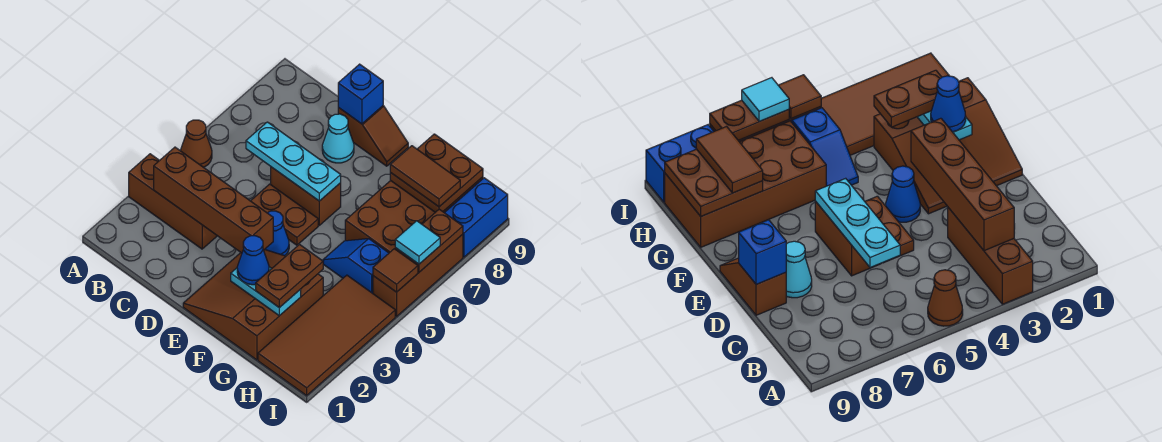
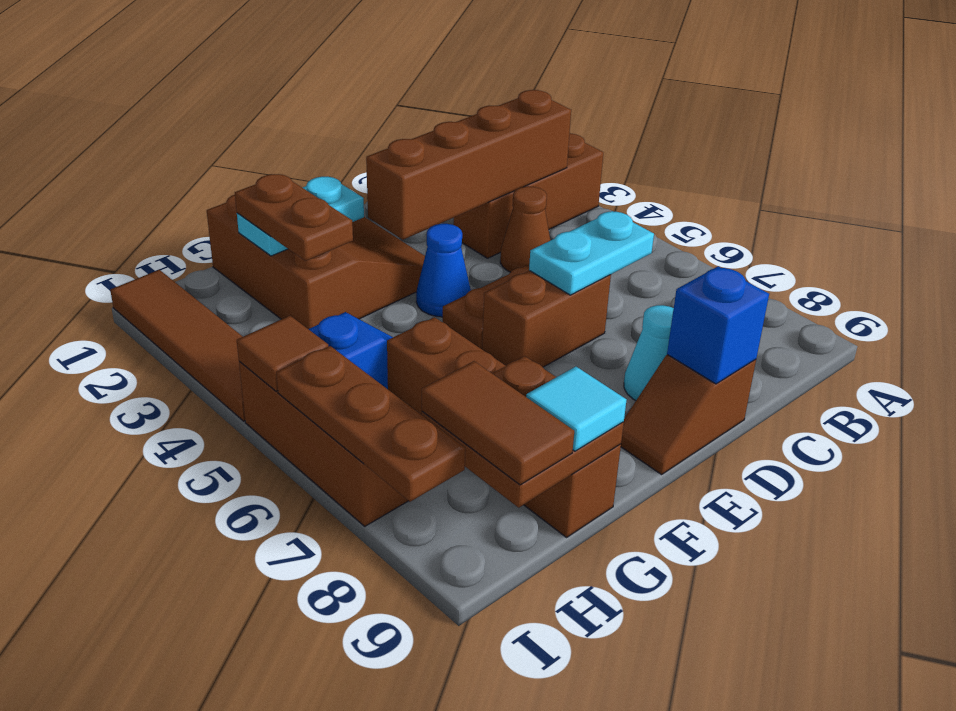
brown 1x1 cone [180,120,212,167] -> brown 1x1 cone moved to [500,186,550,272]
cyan 1x3 plate [246,122,341,201] -> cyan 1x2 plate [529,211,654,295]
blue 1x1 cone [237,236,269,285] -> none
brown 2x4 brick [345,177,483,253] -> brown 1x4 brick [387,317,621,537]
brown 1x2 tile [390,146,460,207] -> brown 1x2 tile turned to [422,361,574,485]
brown 2x4 tile [258,275,395,395] -> brown 1x4 tile [110,270,245,421]
brown 1x2 plate [395,209,463,272] -> brown 1x3 plate [276,346,465,502]
cyan 1x1 tile [395,221,440,264] -> cyan 1x1 tile moved to [526,367,626,451]
blue 1x2 brick [445,178,508,257] -> none

